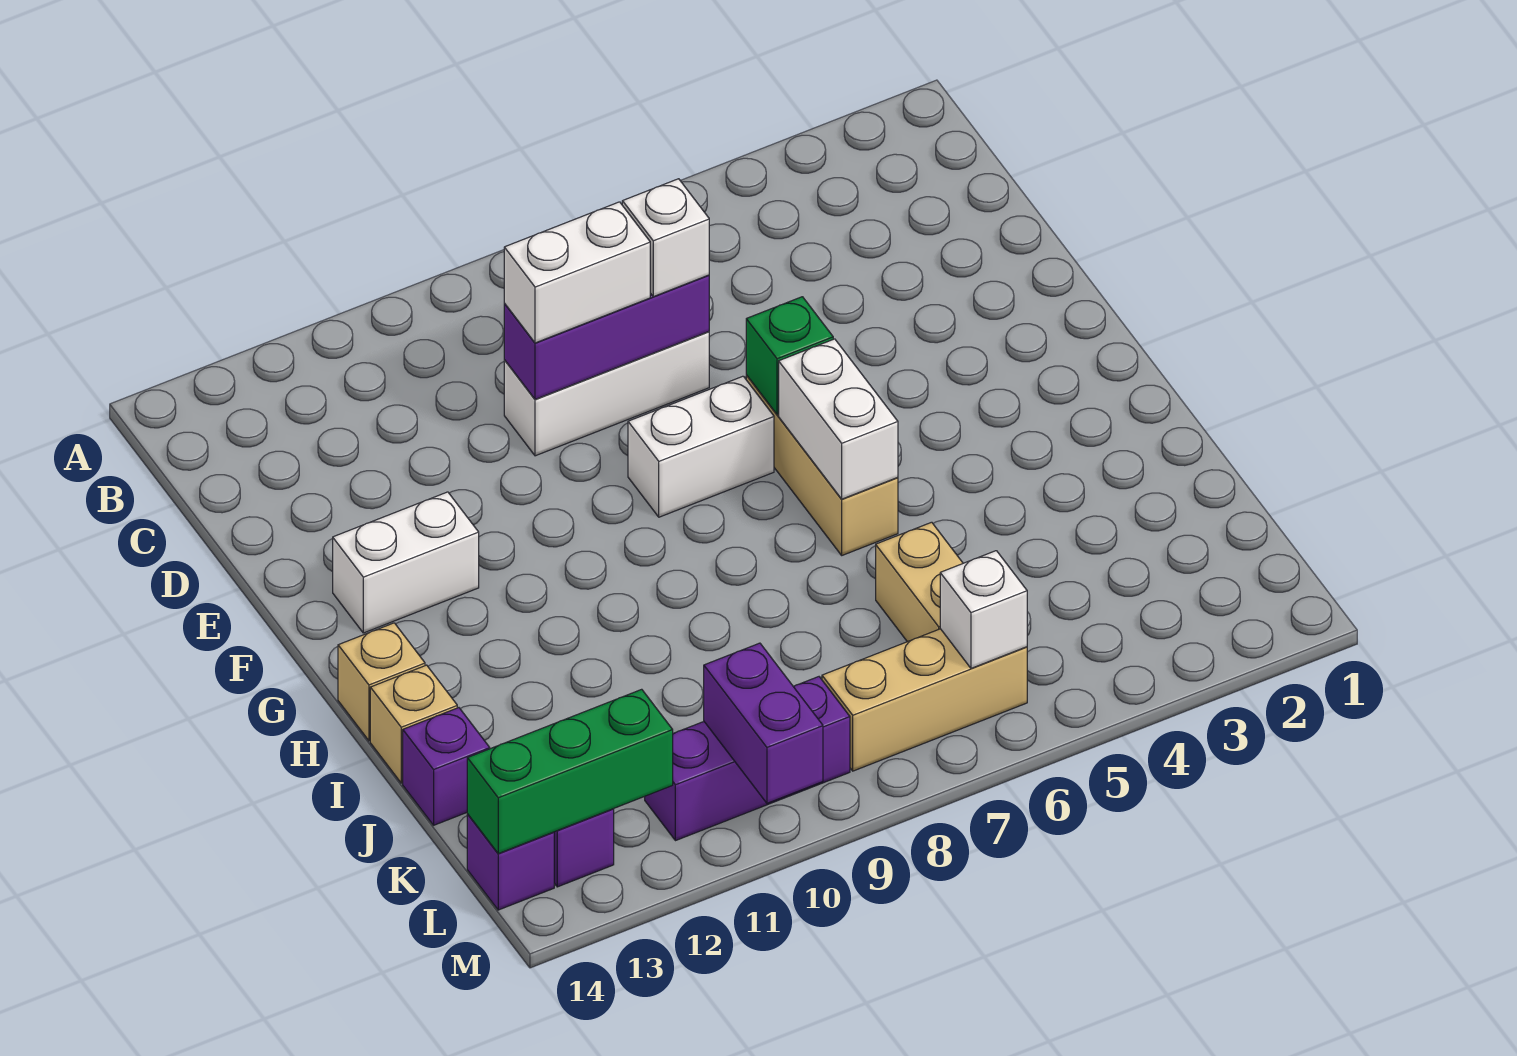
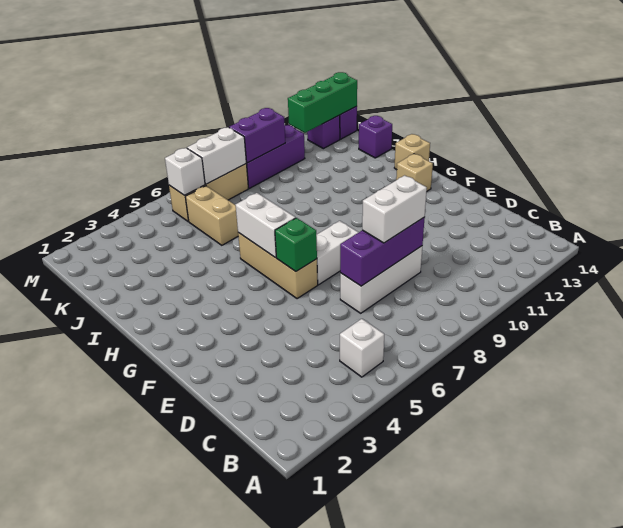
white 1x1 brick [622,179,709,297] -> white 1x1 brick moved to [340,319,384,377]
white 1x2 brick [333,492,479,633] -> white 1x2 brick moved to [187,128,247,184]
tan 1x1 brick [370,665,457,783] -> tan 1x1 brick moved to [396,154,433,191]
purple 1x2 brick [704,643,823,803] -> purple 1x2 brick turned to [229,108,285,163]

